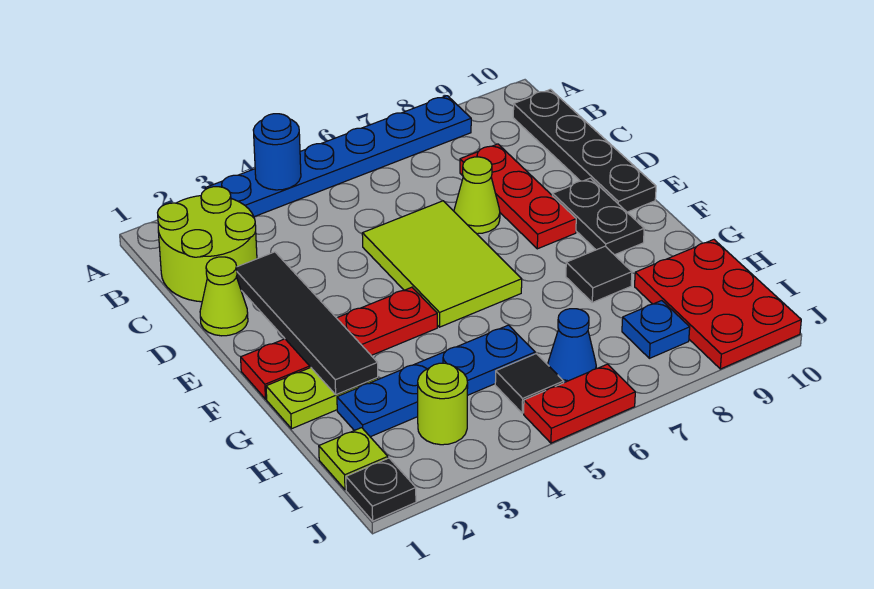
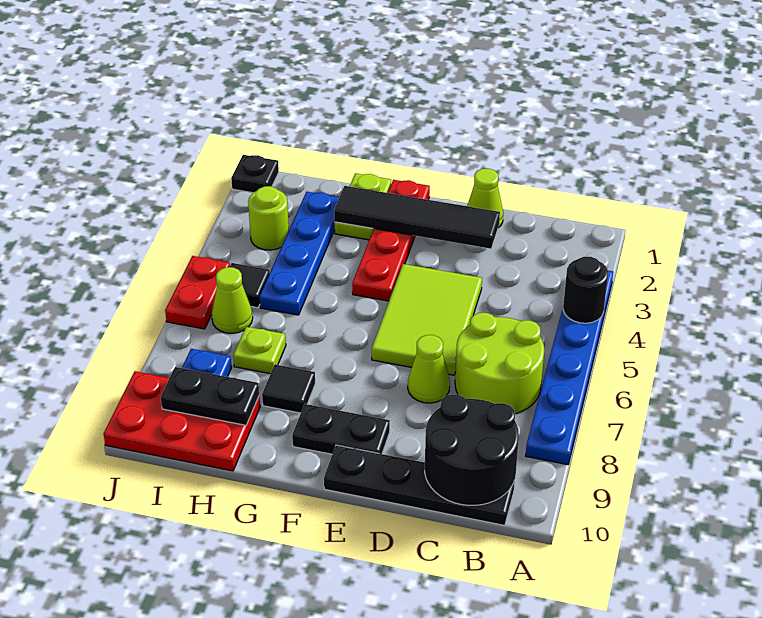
blue 1x1 round brick [253,114,301,190] -> black 1x1 round brick [563,257,608,323]
lime 2x2 round brick [158,187,257,302] -> lime 2x2 round brick moved to [455,313,544,414]
none -> black 2x2 round brick [425,395,519,505]
red 1x3 plate [460,144,576,249] -> none
lime 2x3 tile [362,201,522,327] -> lime 2x3 tile turned to [372,264,482,375]
none -> black 1x2 plate [161,367,259,425]
lime 1x1 plate [319,428,388,490] -> lime 1x1 plate moved to [233,327,286,374]
blue 1x1 cone [548,309,596,383] -> lime 1x1 cone [212,267,253,333]

